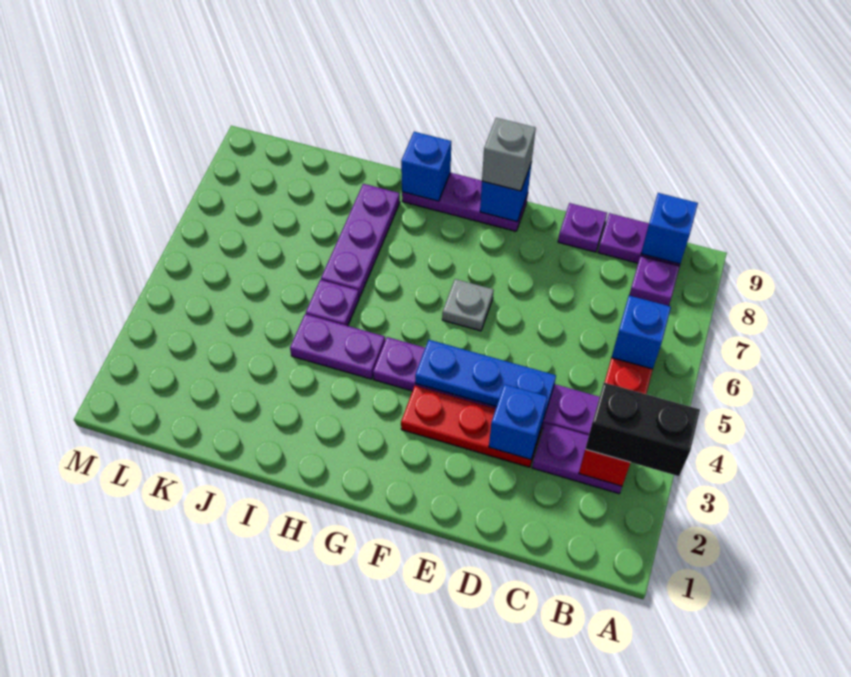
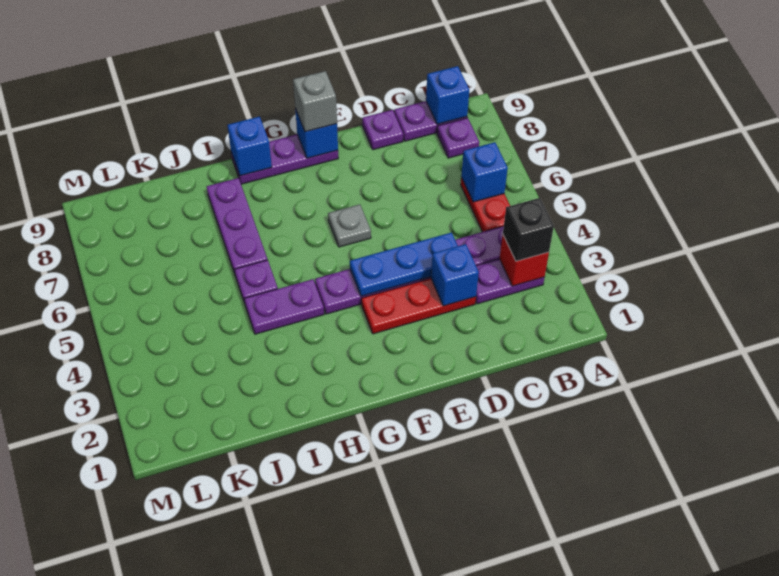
black 1x2 brick [585,383,700,476] -> black 1x1 brick [503,198,554,261]

